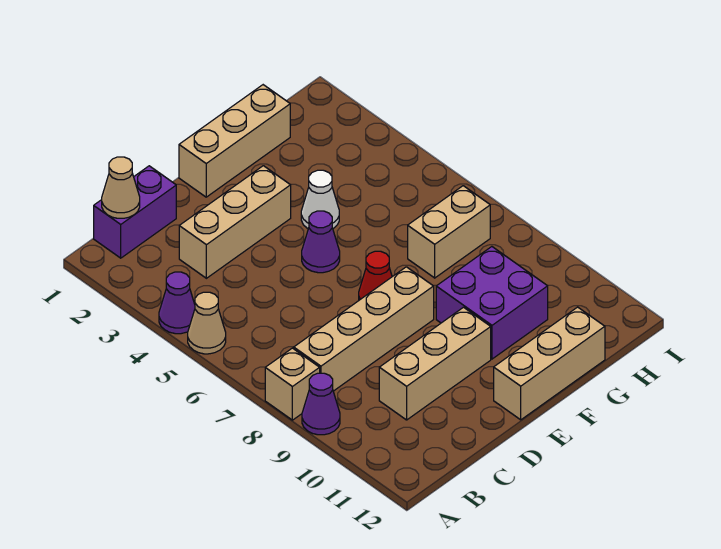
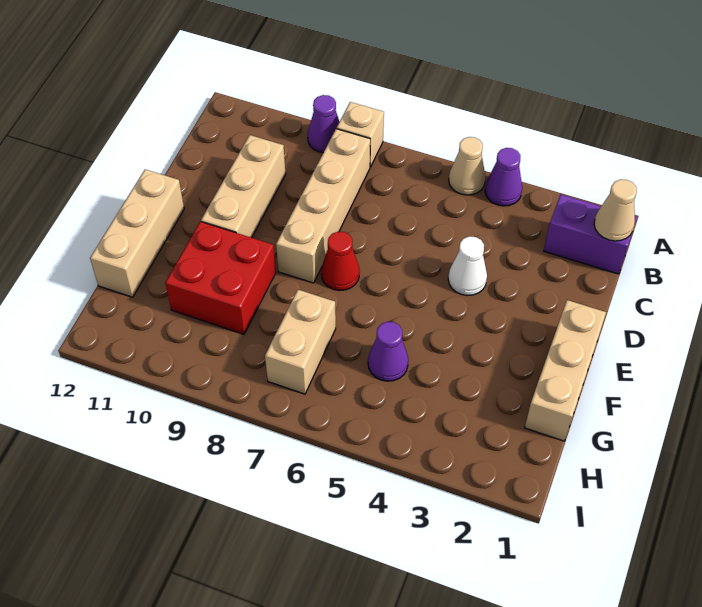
purple 1x2 brick [94,166,176,258] -> purple 1x2 brick turned to [544,195,637,274]
tan 1x3 brick [179,166,291,278] -> none
purple 1x1 cone [302,211,340,273] -> purple 1x1 cone moved to [368,322,408,381]
white 1x1 cone [301,170,339,228] -> white 1x1 cone moved to [448,236,487,296]
purple 2x2 brick [436,247,548,359] -> red 2x2 brick [165,222,276,334]

